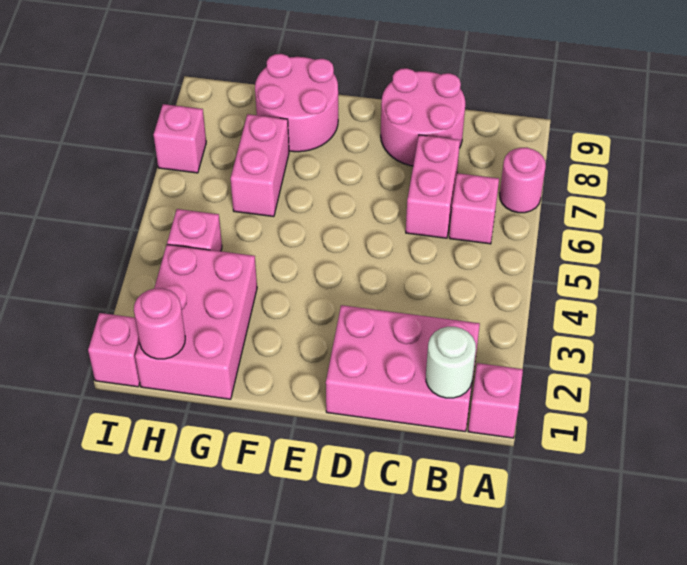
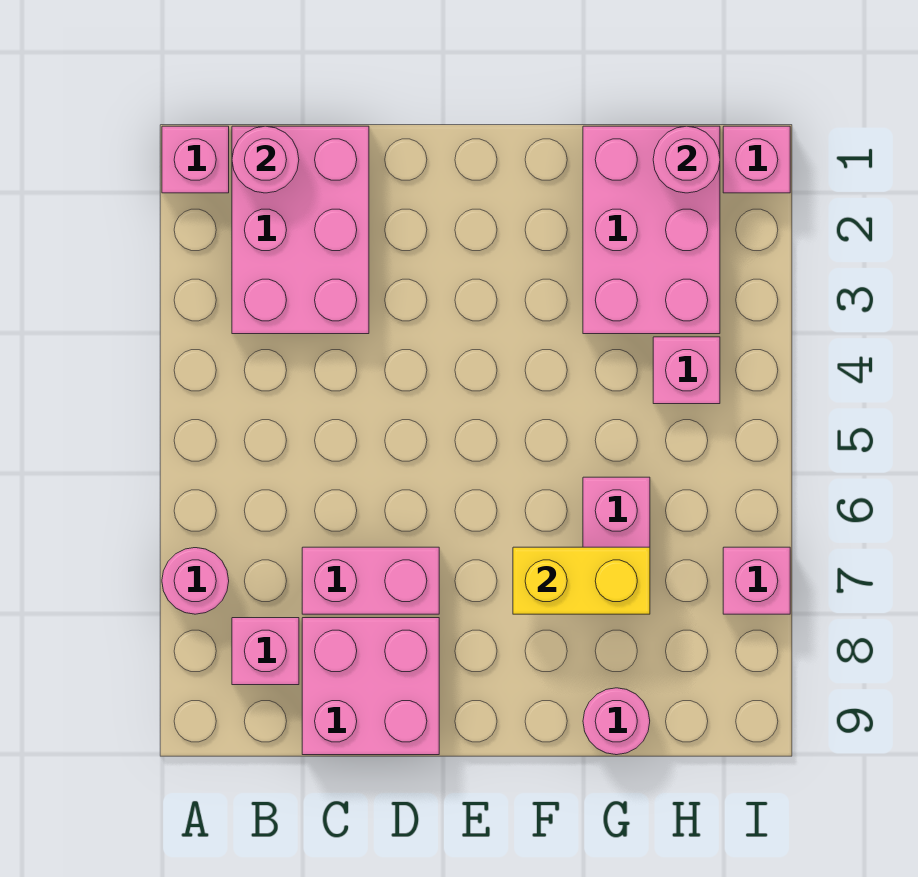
pink 2x3 brick [326,305,480,432] -> pink 2x3 brick turned to [232,126,369,334]
white 1x1 round brick [426,327,476,398] -> pink 1x1 round brick [232,126,299,193]
pink 1x1 brick [449,173,499,244] -> pink 1x1 brick moved to [232,618,299,685]
pink 1x2 brick [406,135,460,238] -> pink 1x2 brick turned to [302,547,439,614]
pink 2x2 round brick [381,68,465,166] -> pink 2x2 brick [302,618,439,755]
none -> yellow 1x2 brick [513,547,650,614]
pink 2x2 round brick [255,54,338,152] -> pink 1x1 round brick [583,688,650,755]

